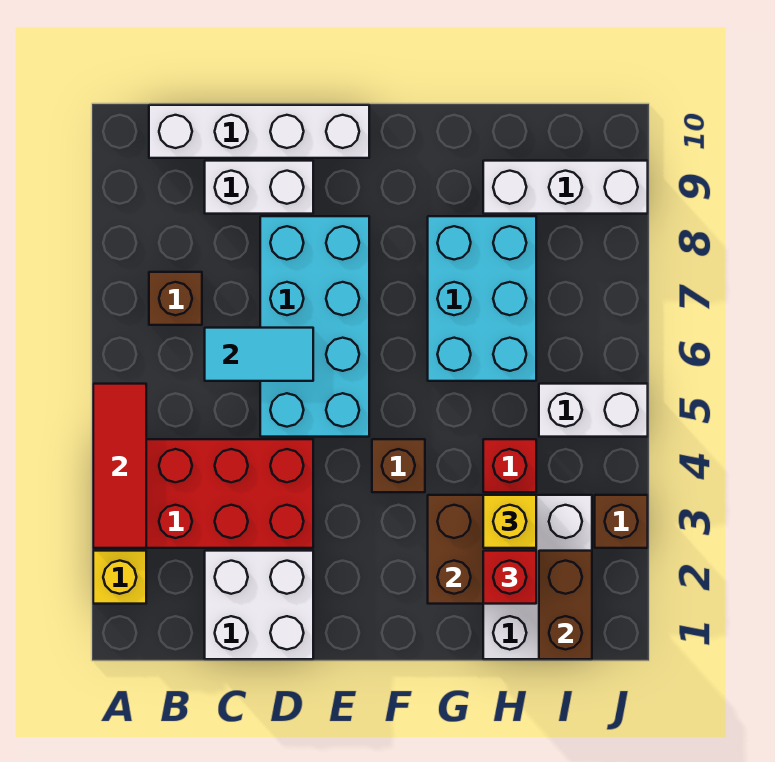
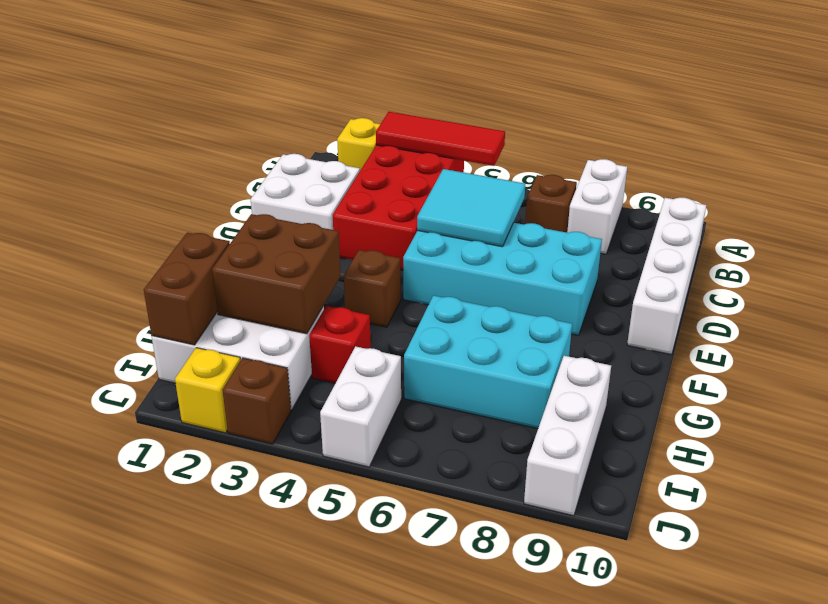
cyan 1x2 tile [205,328,313,381] -> cyan 2x2 tile [417,169,525,247]
white 1x2 brick [205,161,313,214] -> white 1x2 brick moved to [567,159,627,254]
red 1x1 brick [483,551,536,604] -> none
yellow 1x1 brick [483,495,536,548] -> yellow 1x1 brick moved to [175,348,240,433]
brown 1x2 brick [539,551,592,659] -> brown 1x2 brick turned to [144,233,230,345]

